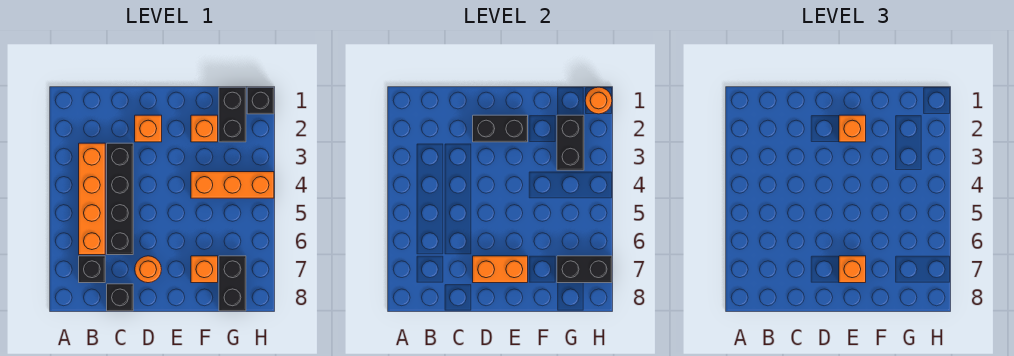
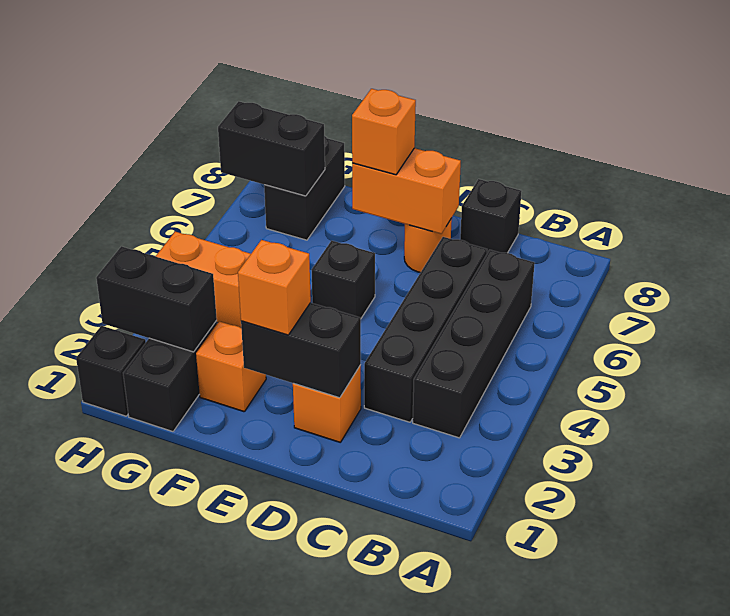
orange 1x4 brick [79,143,105,255] -> black 1x4 brick [413,250,535,438]
black 1x1 brick [79,256,105,283] -> black 1x1 brick moved to [312,241,375,318]
orange 1x1 brick [191,256,218,283] -> none
black 1x2 brick [557,115,584,170] -> black 1x2 brick turned to [96,246,217,352]
orange 1x1 round brick [585,87,612,114] -> none

